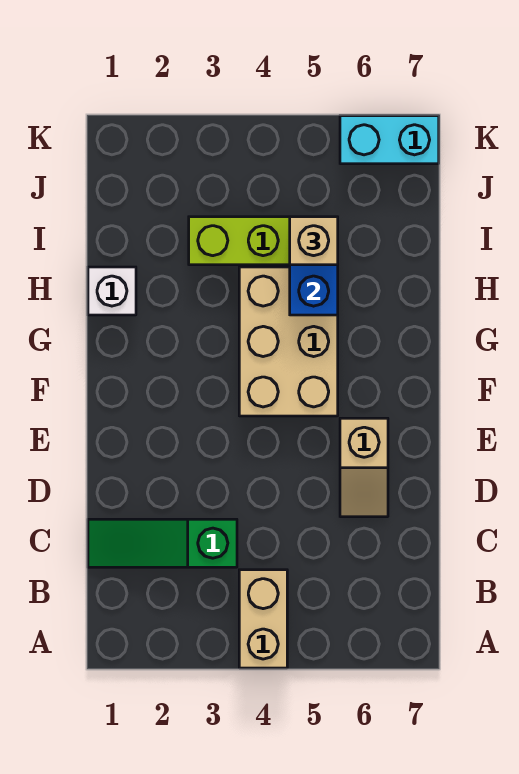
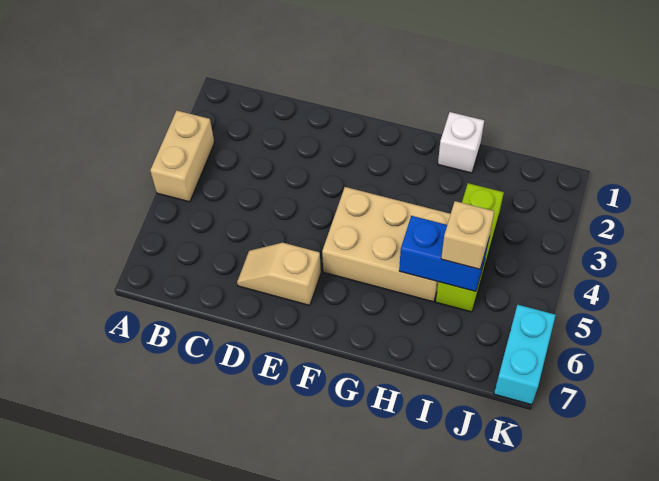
tan 1x2 brick [239,570,287,668] -> tan 1x2 brick turned to [150,111,214,202]
green 1x3 slope [88,519,237,567] -> none

